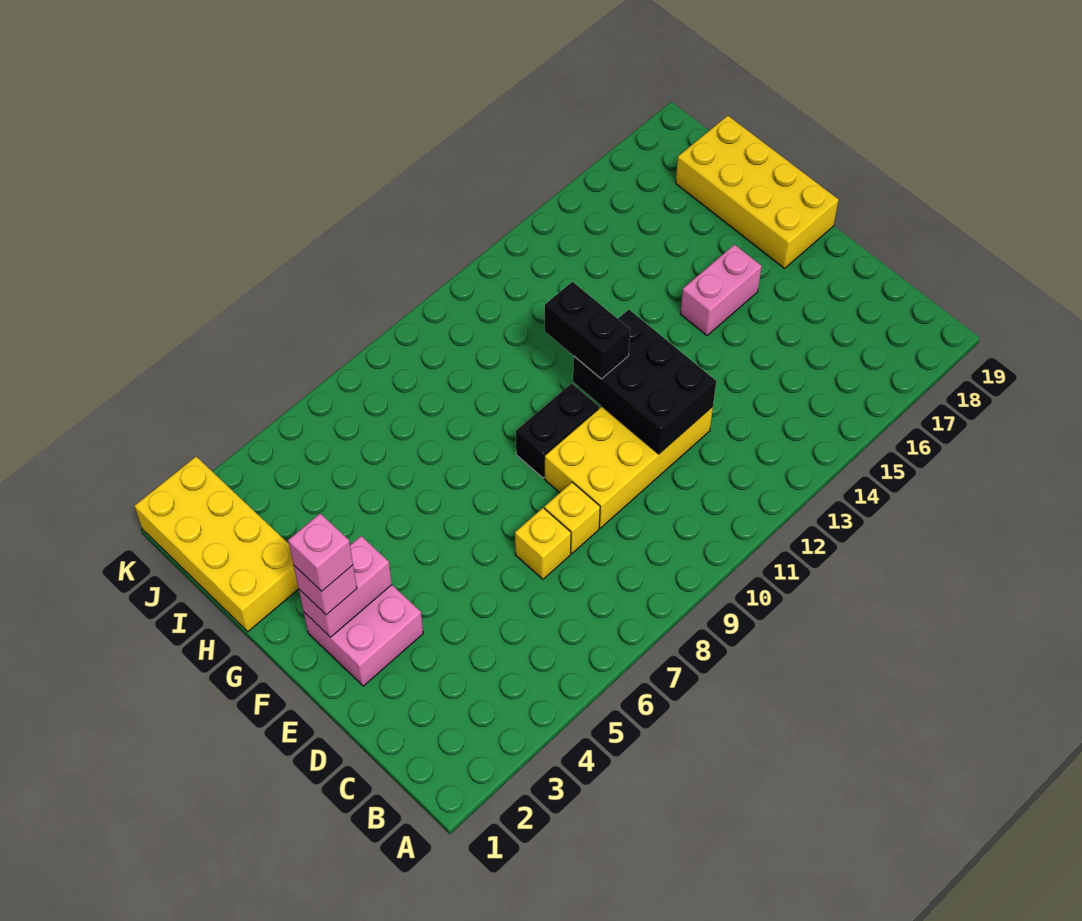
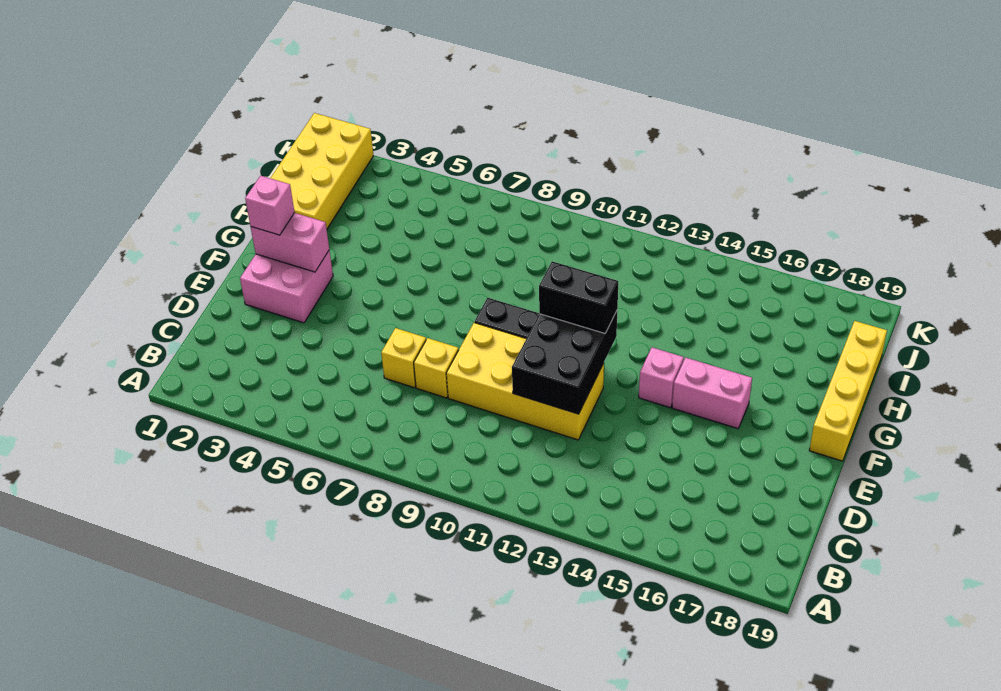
pink 1x1 brick [288,514,353,591] -> pink 1x1 brick moved to [639,347,684,407]
black 1x2 brick [545,282,630,379] -> black 1x2 brick turned to [539,261,618,333]
yellow 2x4 brick [676,116,839,268] -> yellow 1x4 brick [809,321,887,461]

